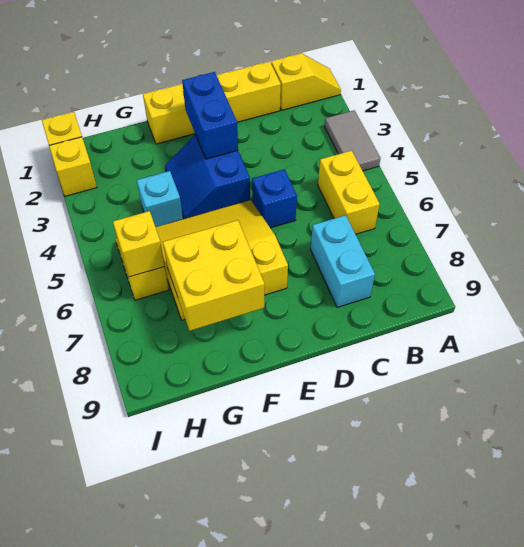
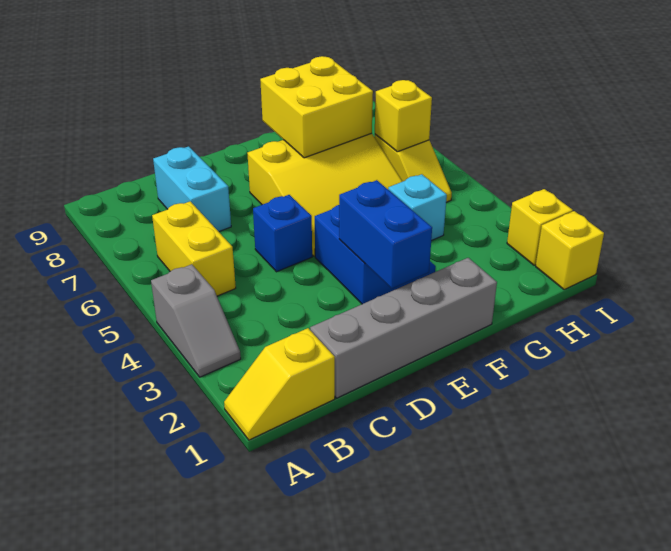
grey 1x2 tile [324,110,381,171] -> grey 1x2 slope [151,264,241,377]
yellow 1x4 brick [143,62,281,144] -> grey 1x4 brick [310,258,497,398]

